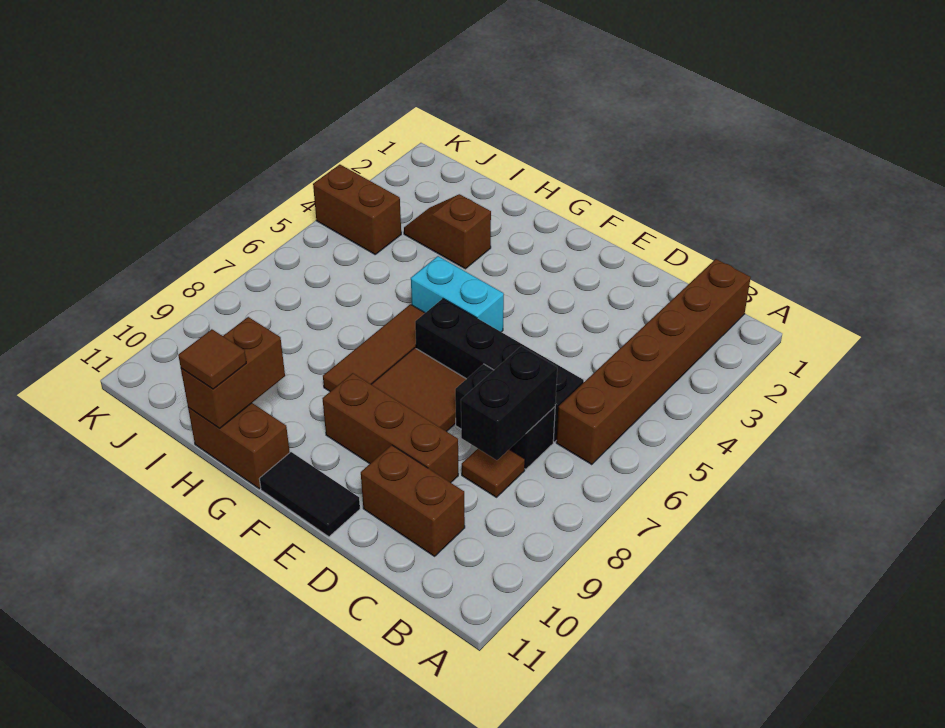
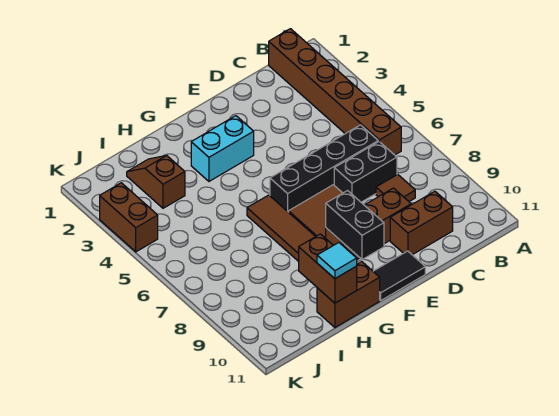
black 1x2 brick [461,346,557,460] -> black 1x2 brick moved to [326,191,384,260]
cyan 1x2 brick [411,256,504,332] -> cyan 1x2 brick moved to [191,116,254,181]
brown 1x2 slope [404,194,491,269] -> brown 1x2 slope turned to [127,155,185,208]
brown 1x1 tile [178,329,246,389] -> cyan 1x1 tile [317,243,357,279]
brown 1x2 brick [313,165,401,254] -> brown 1x2 brick turned to [100,183,158,252]

